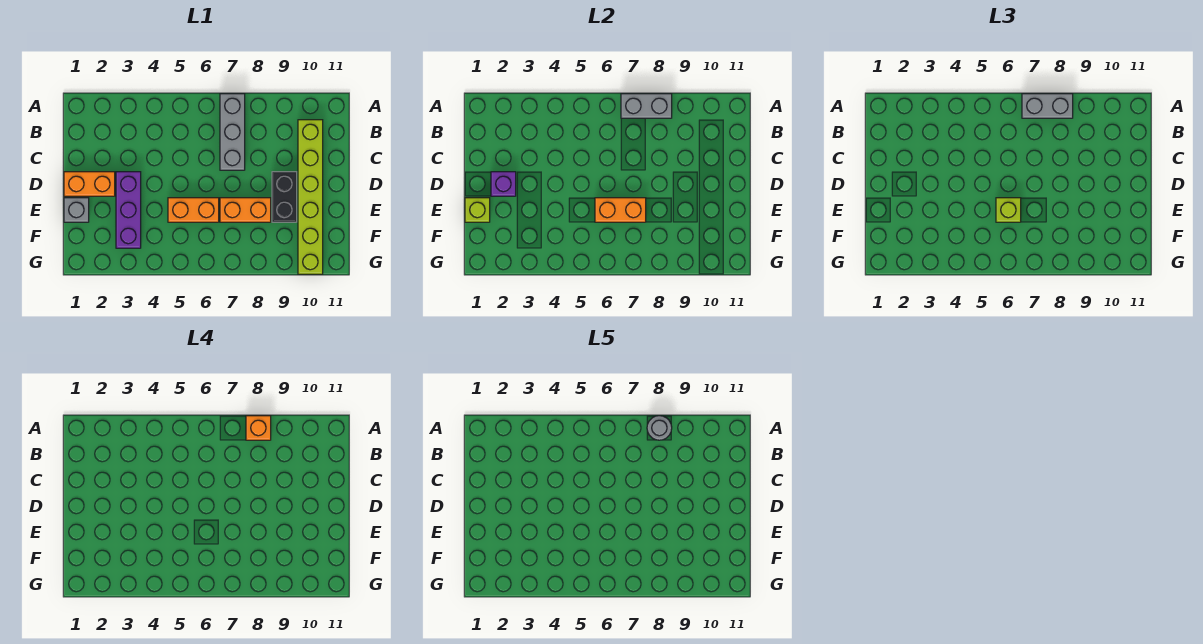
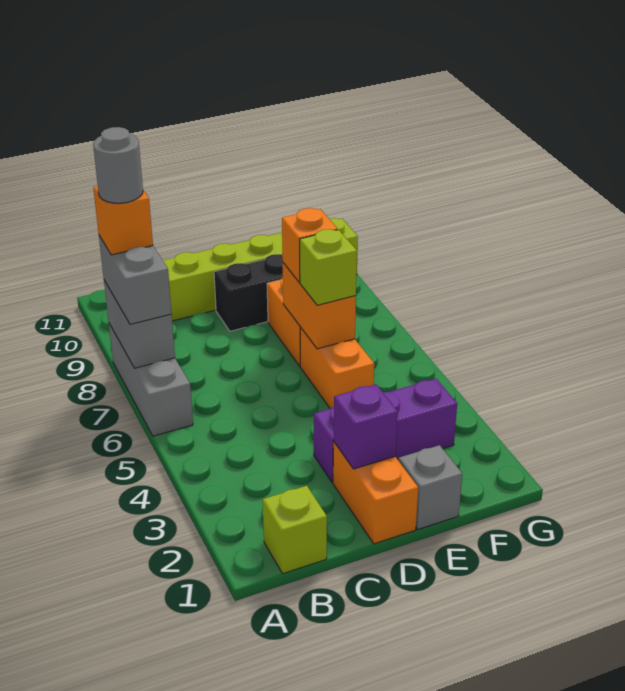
grey 1x3 brick [220,94,245,170] -> grey 1x3 brick turned to [109,324,193,436]
lime 1x1 brick [465,198,490,222] -> lime 1x1 brick moved to [263,486,327,574]
none -> orange 1x1 brick [282,208,338,282]

